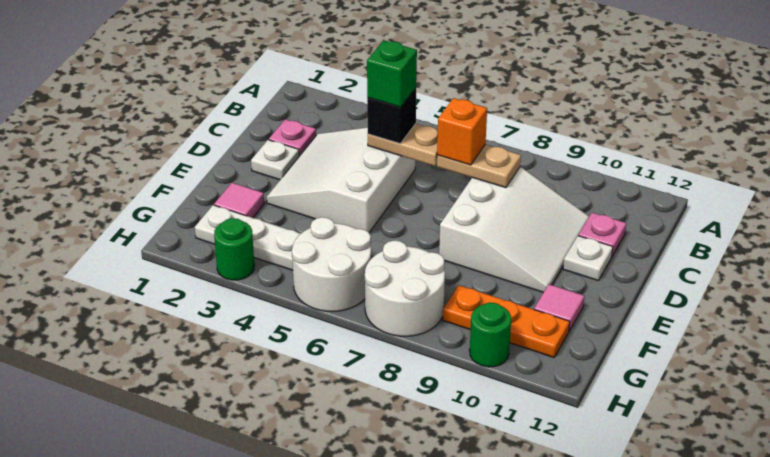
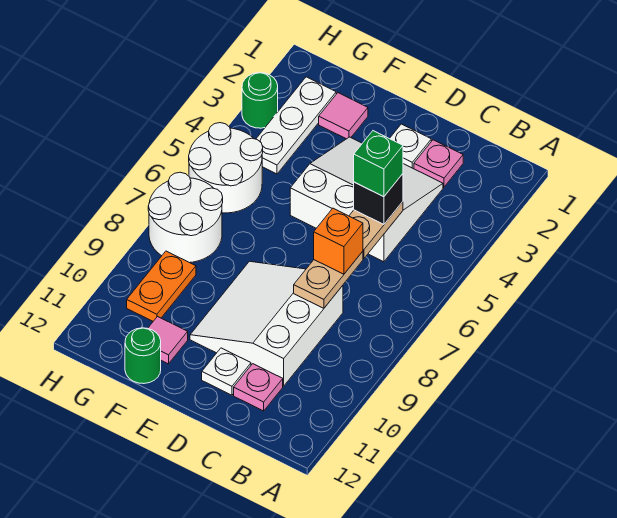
white 3x3 slope [439,167,589,292] -> white 3x3 slope turned to [190,261,343,386]
orange 1x3 plate [443,285,570,358] -> orange 1x2 plate [127,251,196,321]
green 1x1 round brick [470,303,511,367] -> green 1x1 round brick moved to [125,328,161,384]

